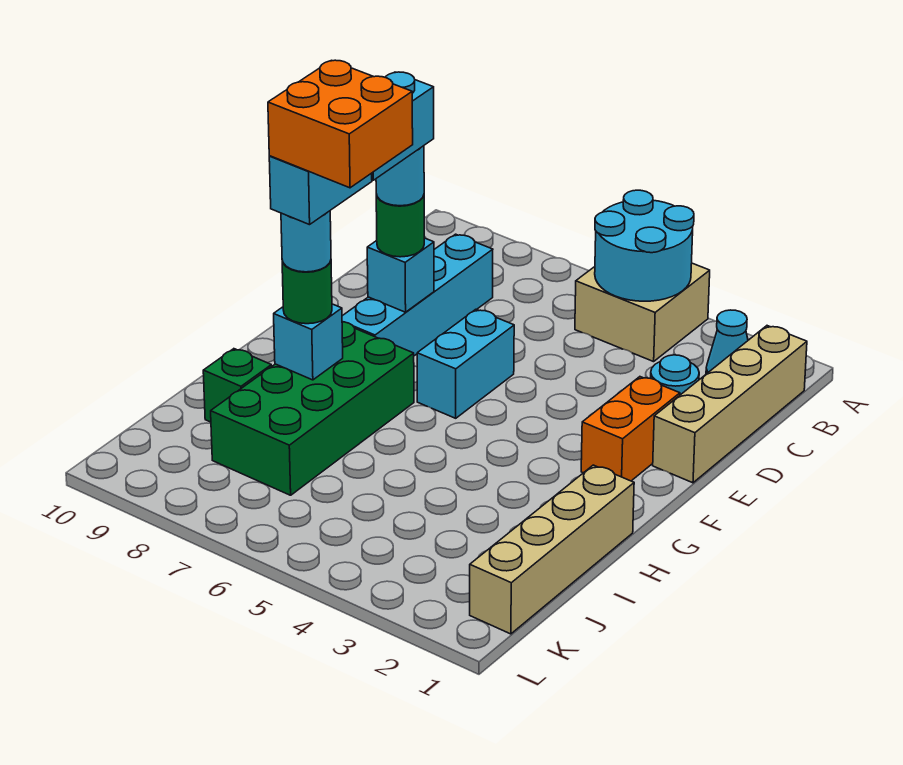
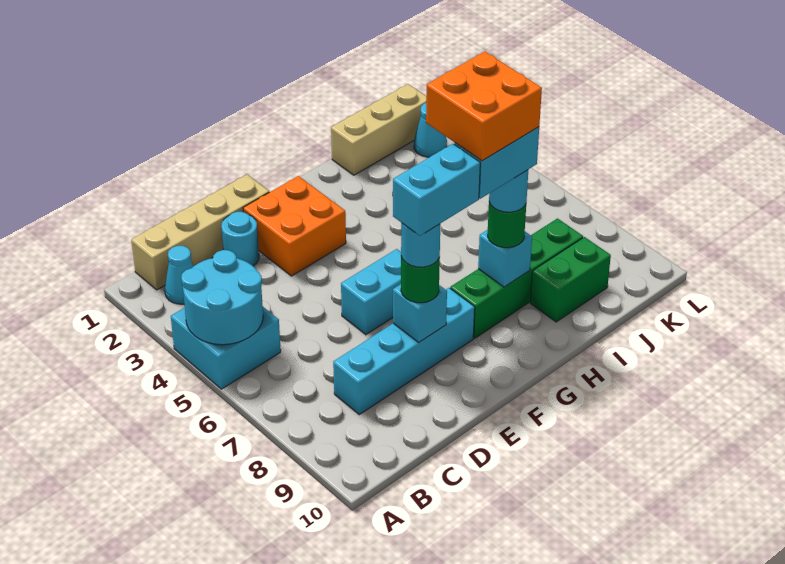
tan 2x2 brick [575,263,710,362] -> cyan 2x2 brick [171,307,281,389]
orange 1x2 brick [581,377,680,481] -> orange 2x2 brick [243,176,346,276]
green 2x4 brick [211,322,414,495] -> green 1x4 brick [450,218,583,338]
tan 1x4 brick [470,465,634,634] -> tan 1x3 brick [331,84,426,175]
green 1x1 brick [203,349,272,422] -> green 1x2 brick [530,237,611,322]
none -> cyan 1x1 cone [414,103,447,157]

